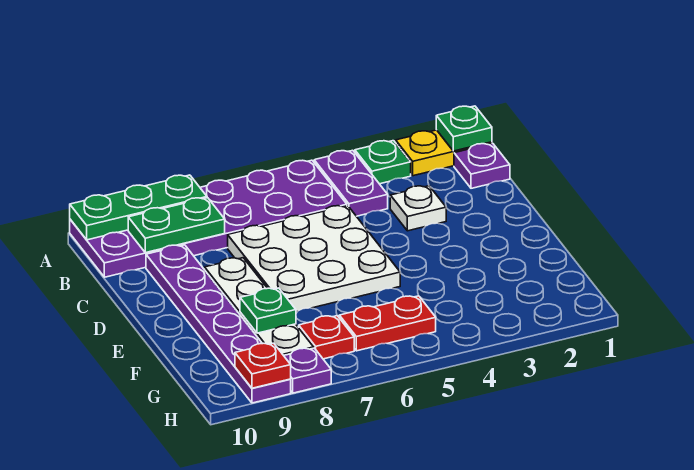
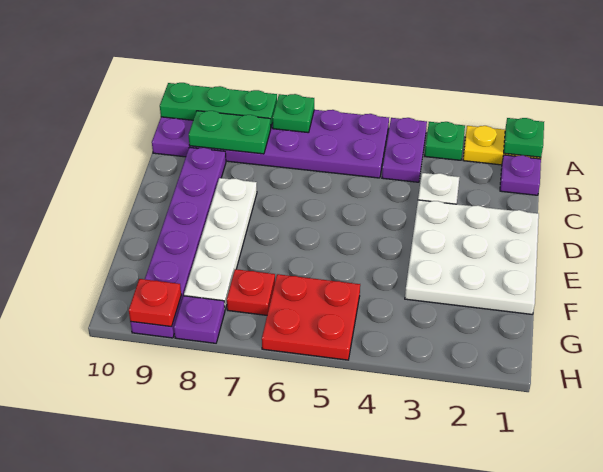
white 3x3 plate [228,205,400,312] -> white 3x3 plate moved to [405,200,539,314]
green 1x1 plate [240,288,296,333] -> green 1x1 plate moved to [273,94,314,133]
red 1x2 plate [339,296,436,351] -> red 2x2 plate [262,274,360,360]

